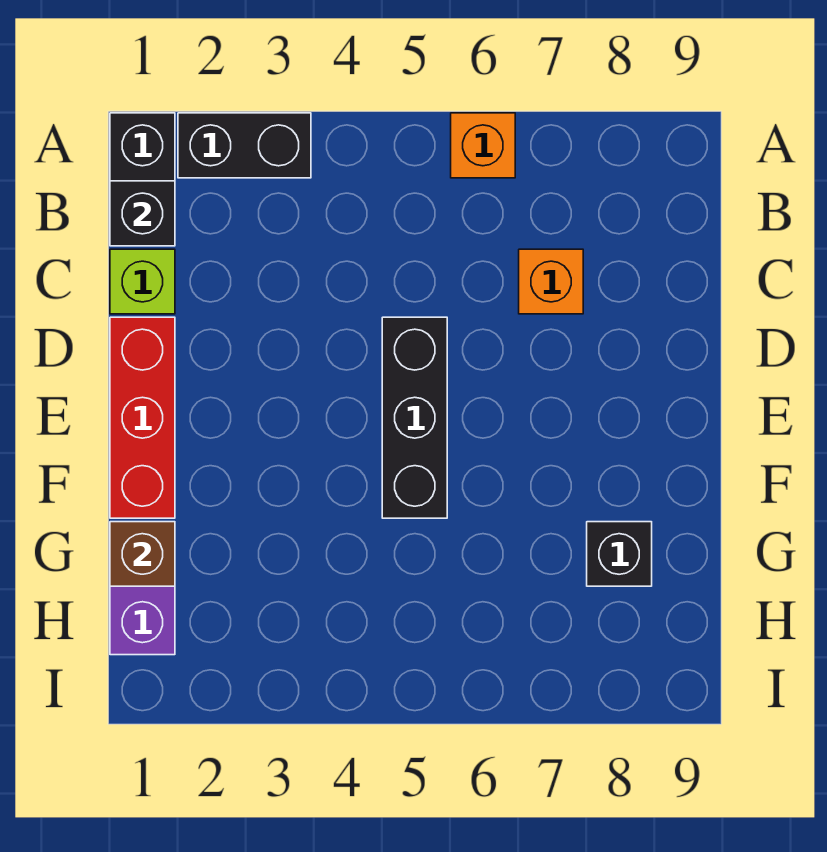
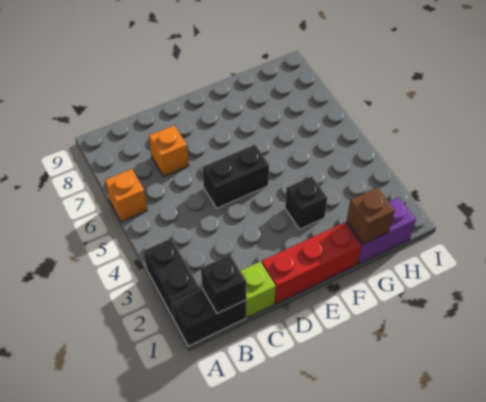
black 1x3 brick [382,317,447,518] -> black 1x2 brick [202,145,269,208]
black 1x1 brick [587,522,652,586] -> black 1x1 brick moved to [285,176,327,229]

